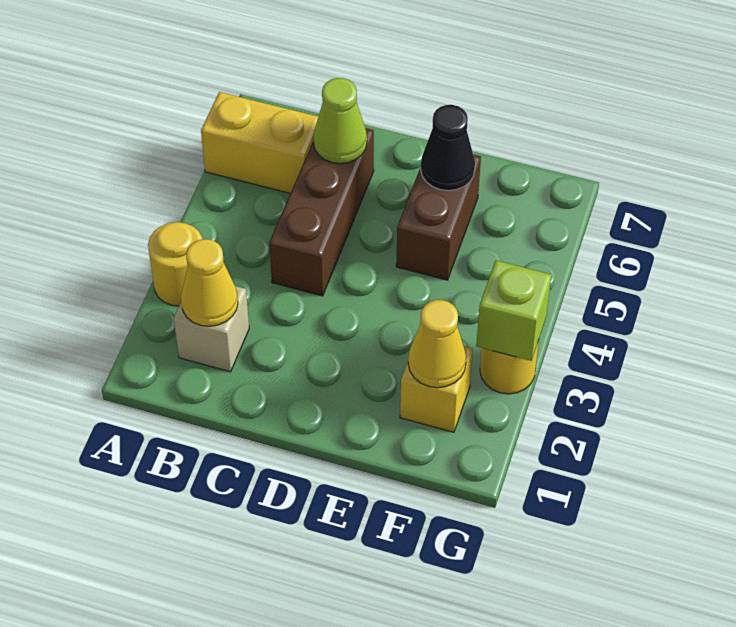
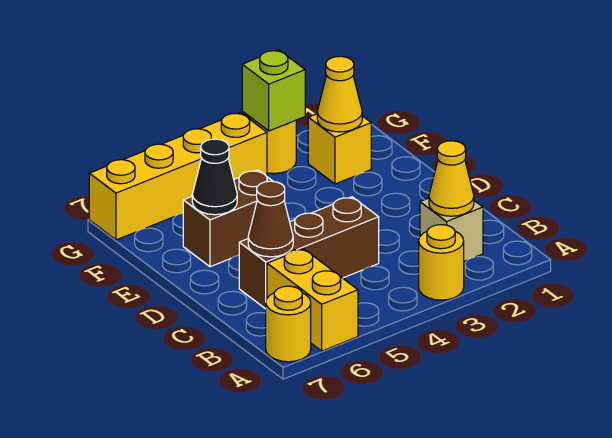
none -> yellow 1x1 round brick [266,286,311,362]
lime 1x1 cone [313,78,367,164] -> brown 1x1 cone [248,181,293,257]
none -> yellow 1x4 brick [89,112,267,240]

